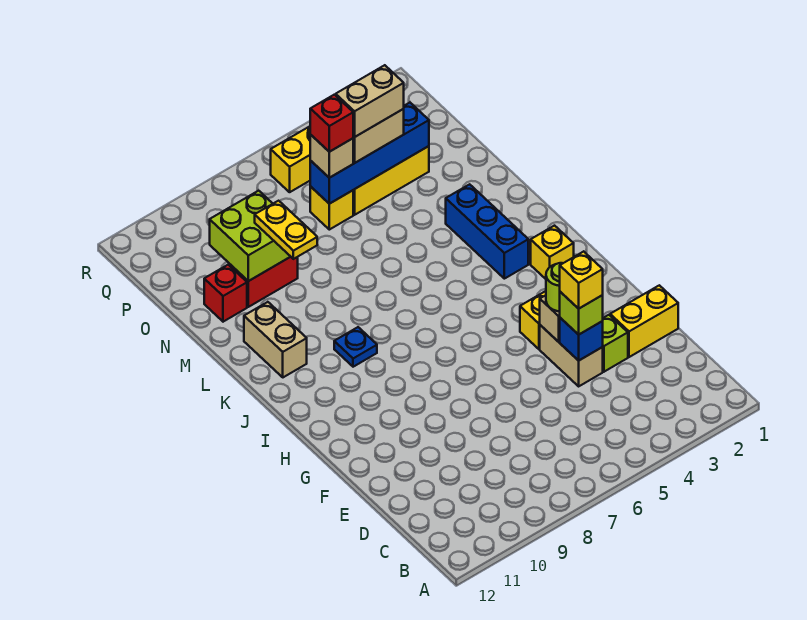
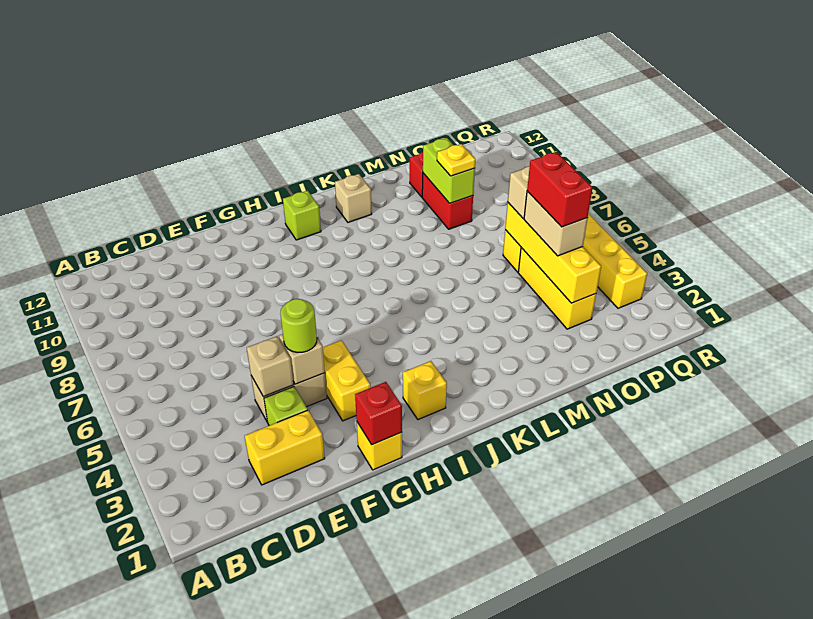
yellow 1x2 brick [610,285,678,357] -> yellow 1x2 brick turned to [245,410,325,485]
blue 1x1 brick [560,318,603,361] -> tan 1x1 brick [247,336,294,397]
lime 1x1 brick [560,292,603,335] -> lime 1x1 brick moved to [283,191,321,240]
yellow 1x1 brick [560,251,603,309] -> yellow 1x1 brick moved to [357,422,402,470]
blue 1x3 brick [446,184,528,279] -> none
blue 1x1 plate [334,327,377,367] -> none
tan 1x2 brick [244,302,307,377] -> tan 1x1 brick [335,174,372,222]
yellow 1x2 plate [255,201,317,259] -> yellow 1x1 plate [437,144,475,176]
lime 2x2 brick [210,191,291,281] -> lime 1x2 brick [423,138,475,203]
blue 1x4 brick [310,103,429,204] -> yellow 1x4 brick [505,203,601,303]
tan 1x2 brick [336,65,404,137] -> red 1x2 brick [527,152,593,227]
red 1x1 brick [310,95,353,152] -> red 1x1 brick moved to [355,382,402,445]

